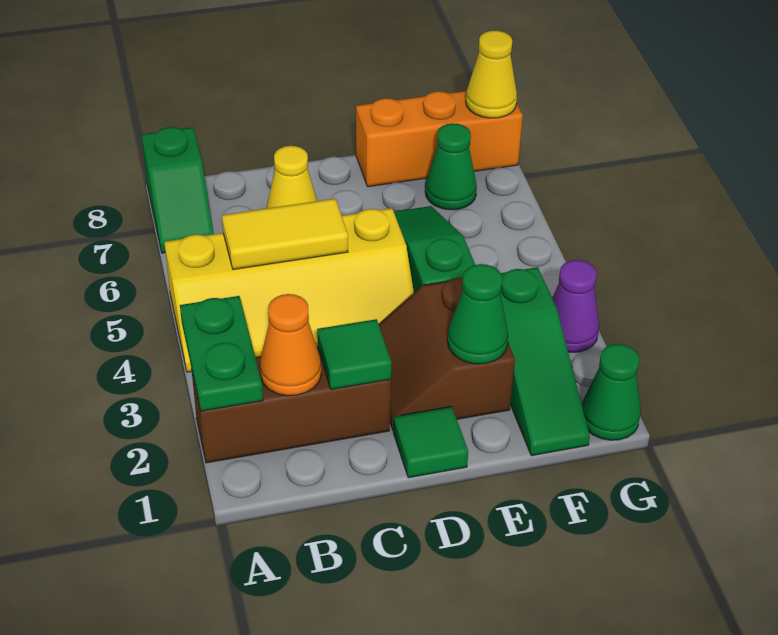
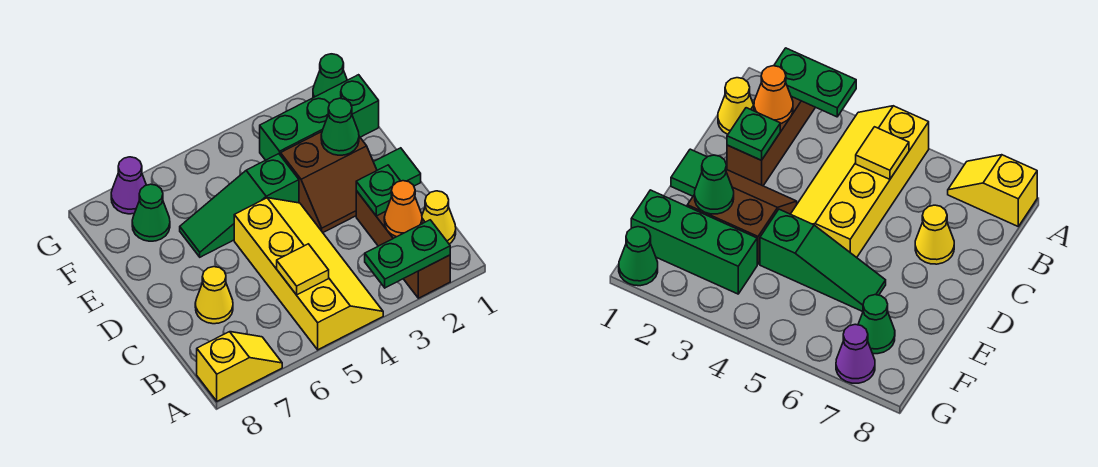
green 1x2 slope [141,127,213,253] -> yellow 1x2 slope [197,332,282,401]
yellow 1x2 tile [222,199,348,269] -> yellow 1x1 tile [277,244,329,295]
green 1x1 tile [317,319,391,389] -> green 1x1 plate [356,165,400,216]
orange 1x3 brick [356,91,523,187] -> none
green 1x3 slope [500,267,590,456] -> green 1x3 brick [260,75,379,160]
purple 1x1 cone [552,260,599,352] -> purple 1x1 cone moved to [111,157,146,214]
yellow 1x1 cone [466,31,517,118] -> yellow 1x1 cone moved to [422,191,456,244]

